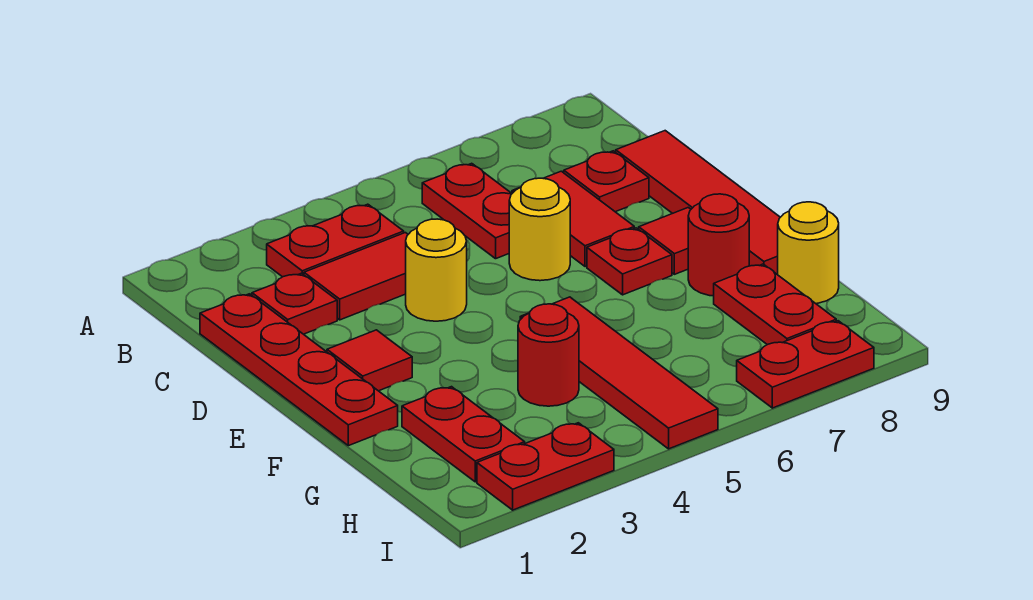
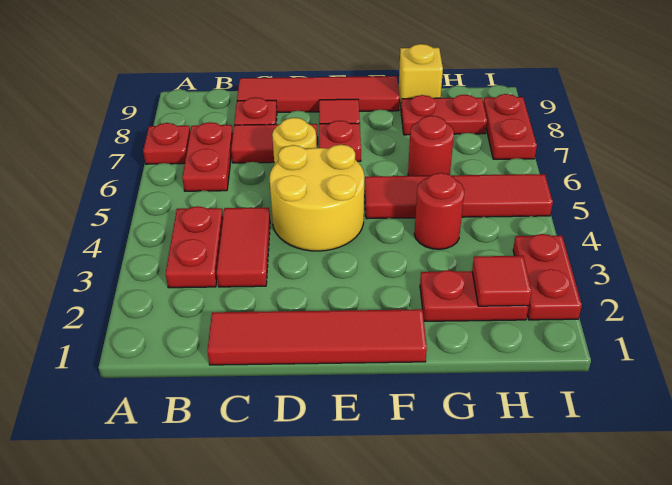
red 1x2 plate [422,163,512,259] -> red 1x2 plate turned to [182,122,233,191]
red 1x4 plate [200,294,398,446] -> red 1x4 tile [207,309,427,365]
red 1x1 plate [252,273,337,334] -> red 1x1 plate moved to [143,123,190,164]
yellow 1x1 round brick [406,219,467,321] -> yellow 2x2 round brick [269,145,364,251]
red 1x1 tile [327,330,412,391] -> red 1x1 tile moved to [472,256,532,306]
red 1x1 round brick [688,194,749,296] -> red 1x1 round brick moved to [408,116,454,176]
yellow 1x1 round brick [778,202,839,304] -> yellow 1x1 brick [399,44,443,107]

